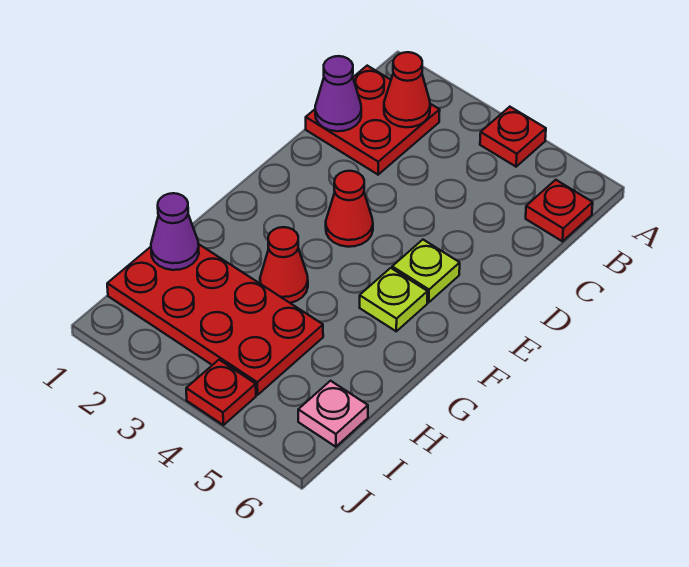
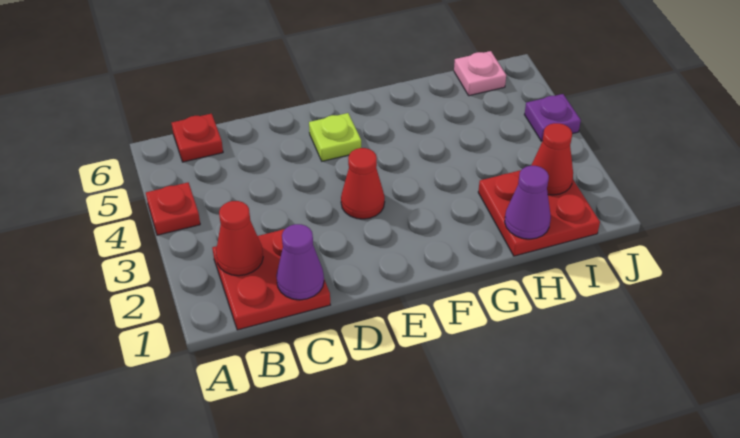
lime 1x1 plate [360,268,428,331] -> none
red 1x1 cone [260,227,308,303] -> red 1x1 cone moved to [531,123,573,195]
red 2x4 plate [107,244,323,395] -> red 2x2 plate [478,170,600,256]
red 1x1 plate [186,360,256,425] -> purple 1x1 plate [524,94,581,141]

